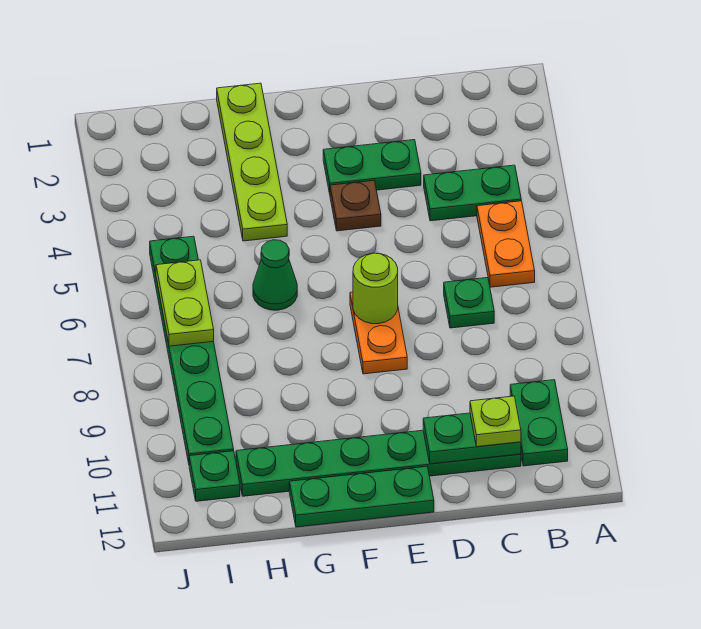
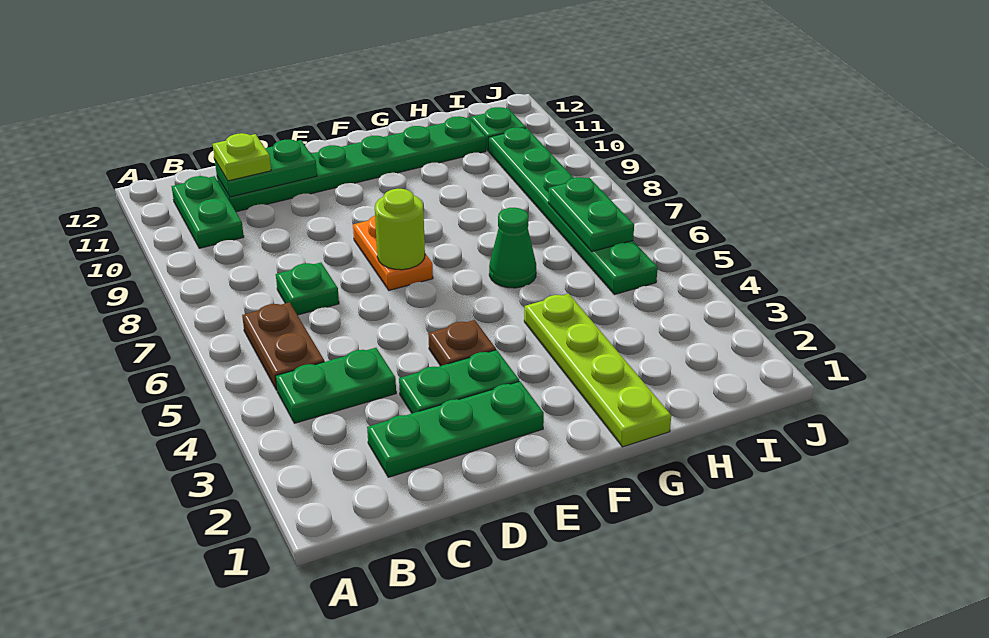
orange 1x2 plate [477,201,535,287] -> brown 1x2 plate [242,302,324,390]
green 1x3 plate [289,466,434,527] -> green 1x3 plate moved to [367,381,544,477]
lime 1x2 plate [156,260,214,346] -> green 1x2 plate [548,177,634,252]

